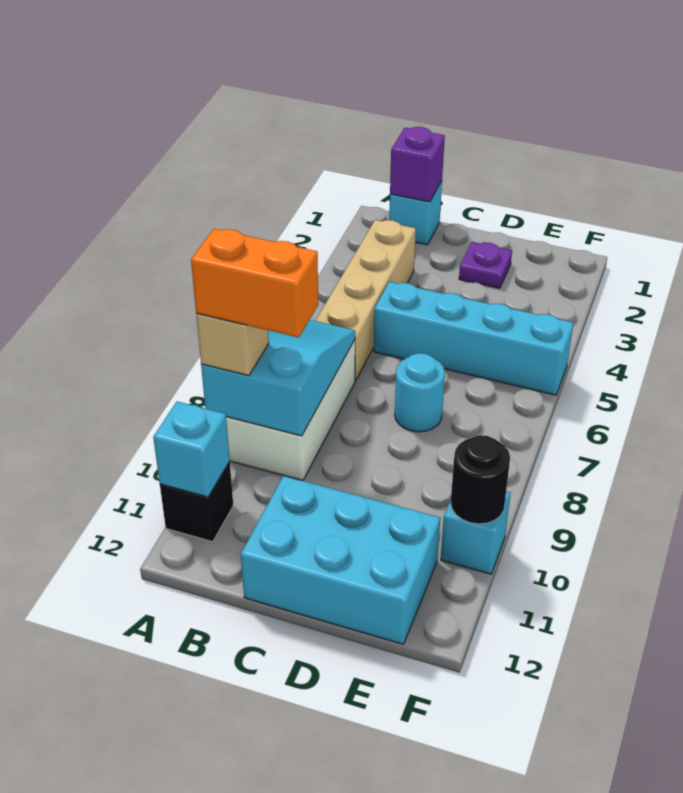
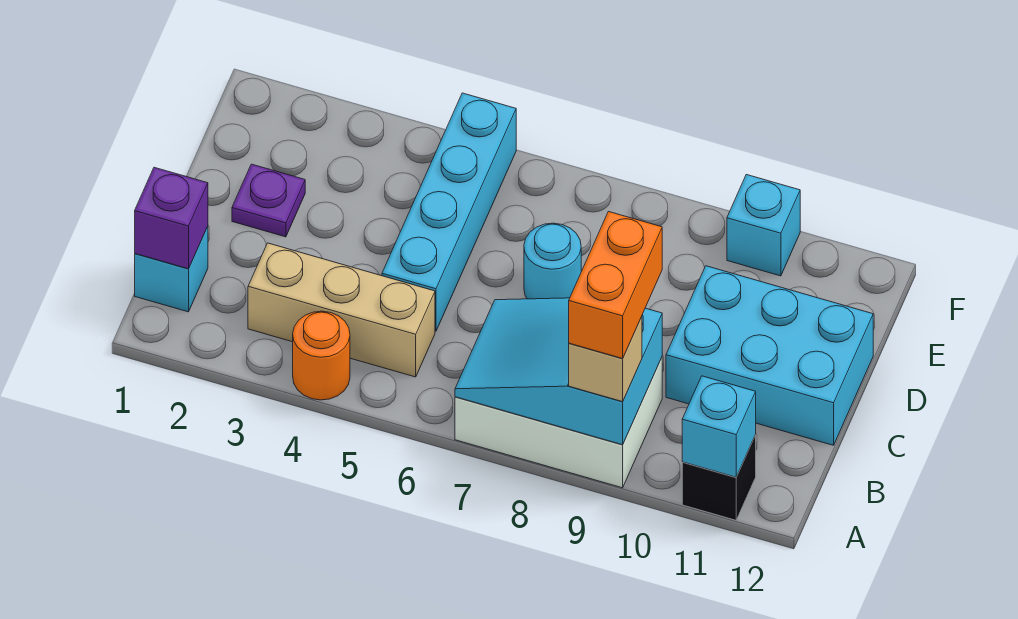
none -> orange 1x1 round brick [293,311,350,400]
tan 1x4 brick [316,220,416,381] -> tan 1x3 brick [248,243,435,377]
cyan 2x3 brick [241,476,440,644] -> cyan 2x3 brick turned to [666,266,873,445]
black 1x1 round brick [451,435,510,524] -> none

